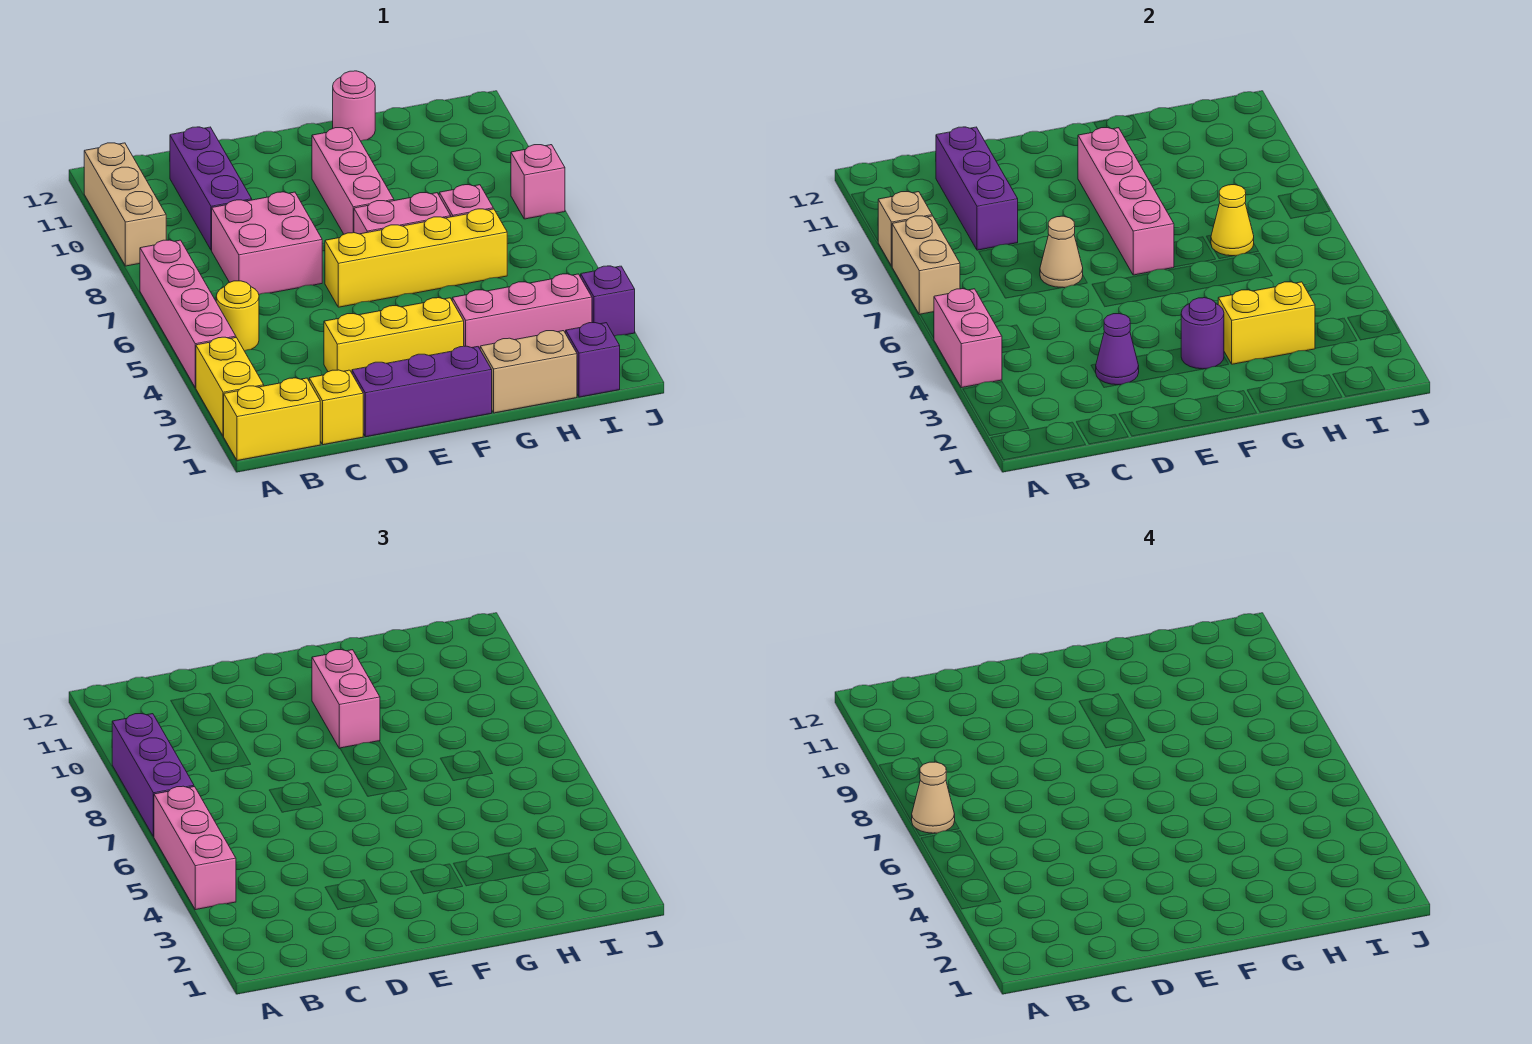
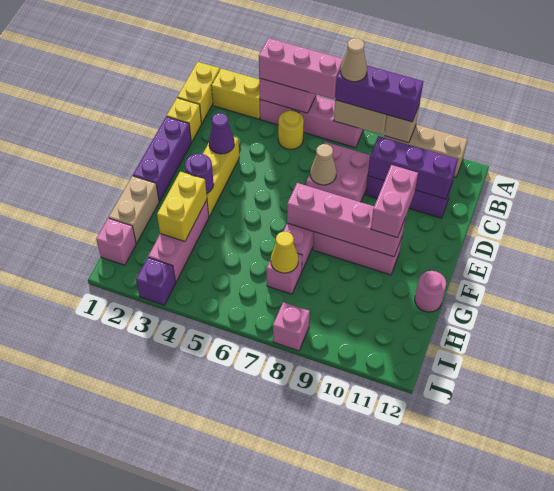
yellow 1x4 brick [325,209,507,307] -> none
pink 1x2 brick [312,650,380,748] -> pink 1x2 brick turned to [371,165,418,238]
purple 1x1 brick [566,323,620,397] -> pink 1x1 brick [96,218,136,265]

